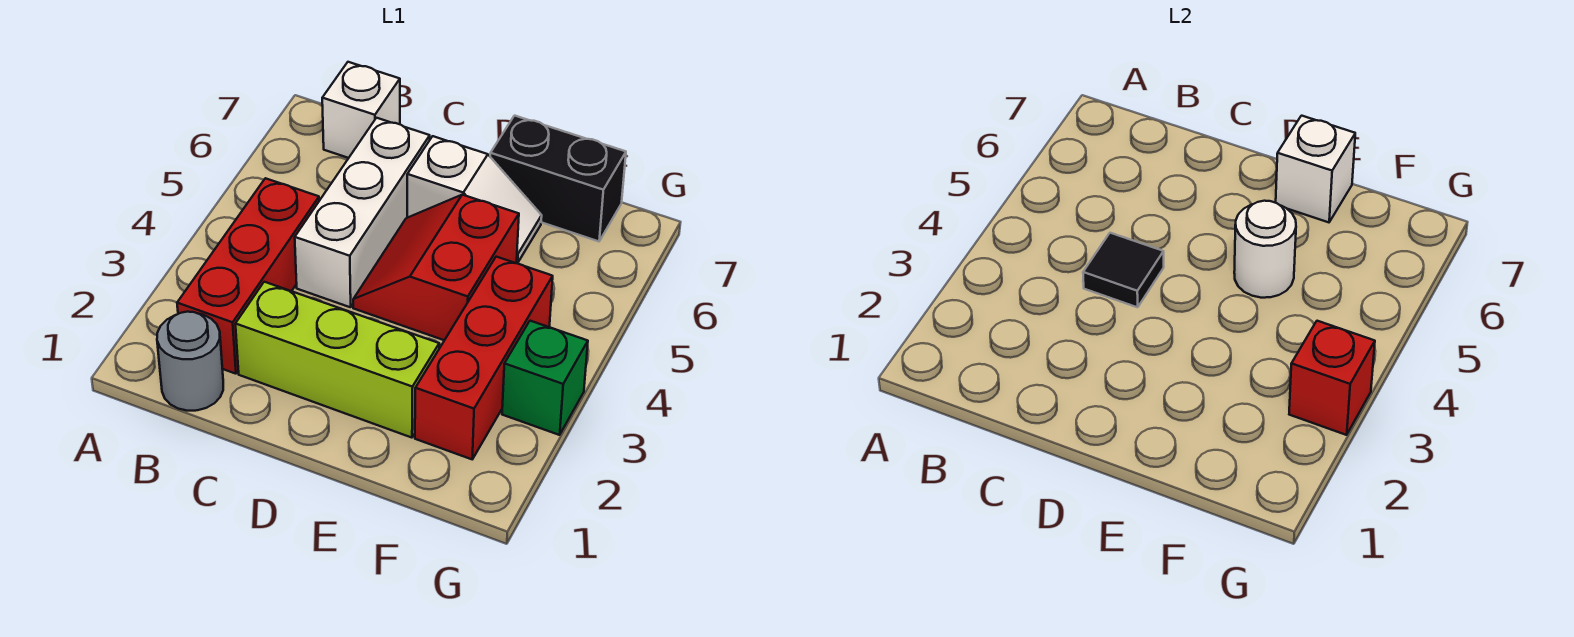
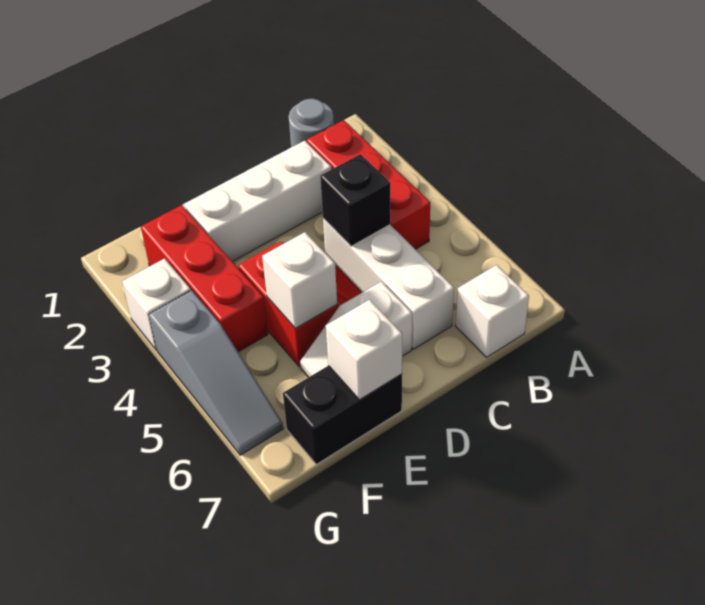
lime 1x3 brick [236,282,439,438] -> white 1x3 brick [184,141,331,262]
black 1x1 tile [1083,233,1164,307] -> black 1x1 brick [320,154,390,246]
white 1x1 round brick [1234,201,1296,298] -> white 1x1 brick [262,232,337,328]
green 1x1 brick [502,321,588,435] -> white 1x1 brick [122,259,191,350]
red 1x1 brick [1289,321,1375,435] -> none
none -> grey 1x3 slope [149,290,283,455]

